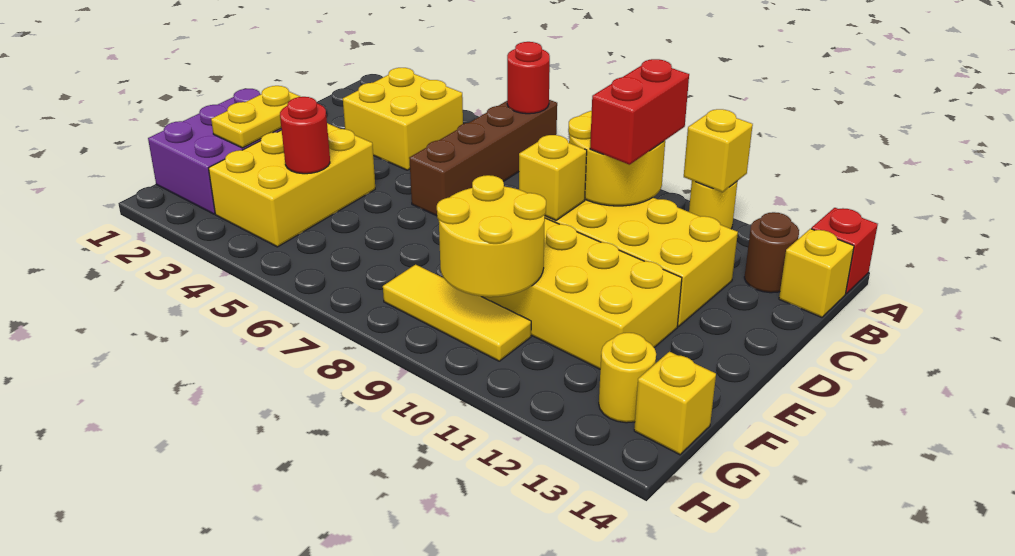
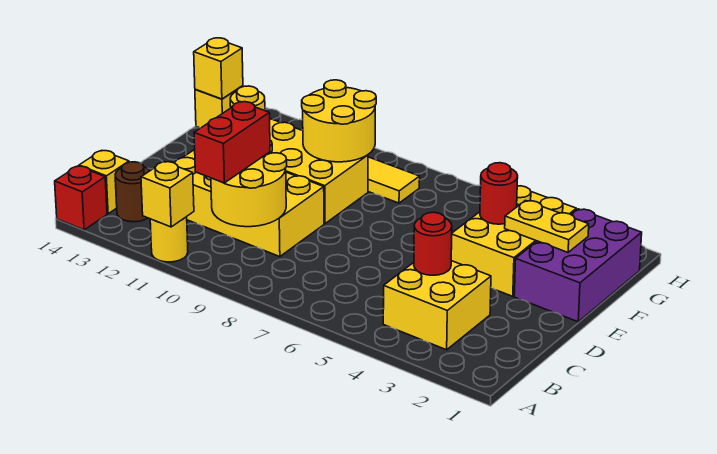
brown 1x4 brick [409,100,557,216] -> none
red 1x1 round brick [507,42,550,114] -> red 1x1 round brick moved to [414,212,452,275]
yellow 1x1 brick [519,135,587,220] -> yellow 1x1 brick moved to [194,38,243,99]
yellow 1x2 plate [211,86,301,148] -> yellow 1x2 plate turned to [505,201,589,252]

